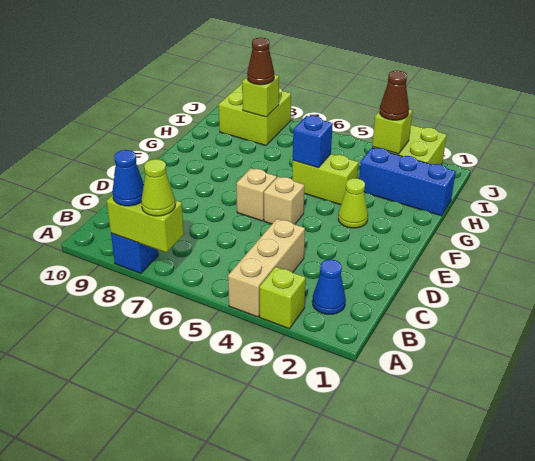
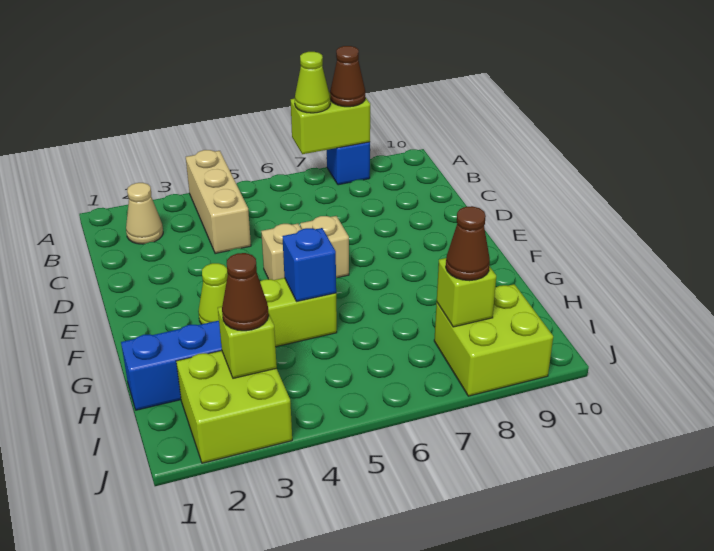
lime 1x1 brick [260,267,306,329] -> none
blue 1x1 cone [112,150,144,206] -> brown 1x1 cone [330,46,365,107]
blue 1x1 cone [312,259,346,314] -> tan 1x1 cone [126,183,163,244]

